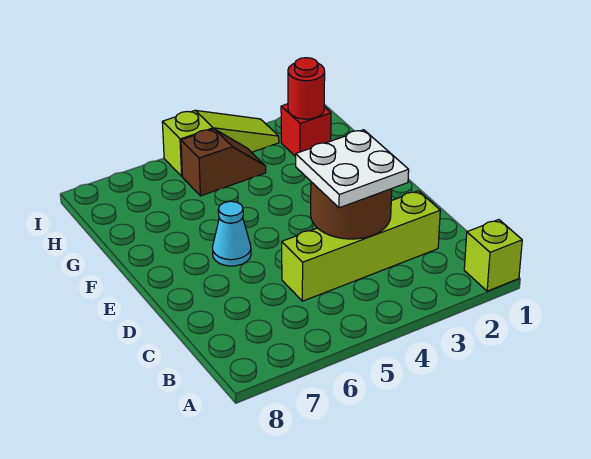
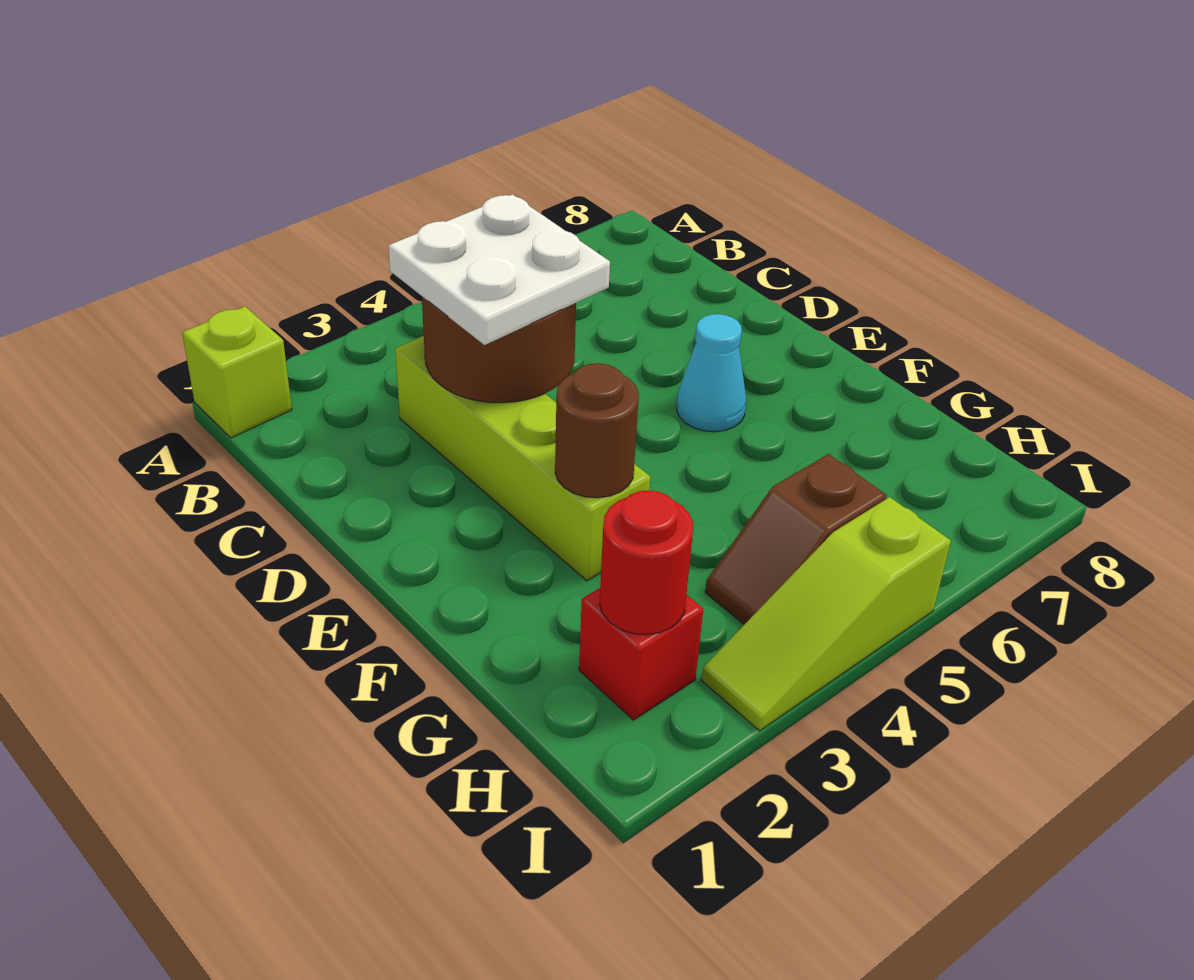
lime 1x4 brick [282,191,440,301] -> lime 1x4 brick turned to [395,336,650,581]
none -> brown 1x1 round brick [555,363,639,498]

